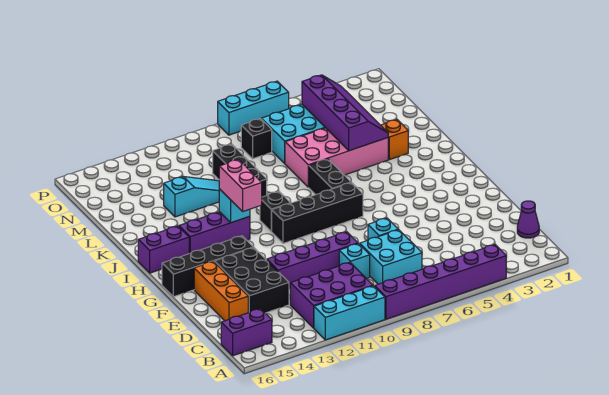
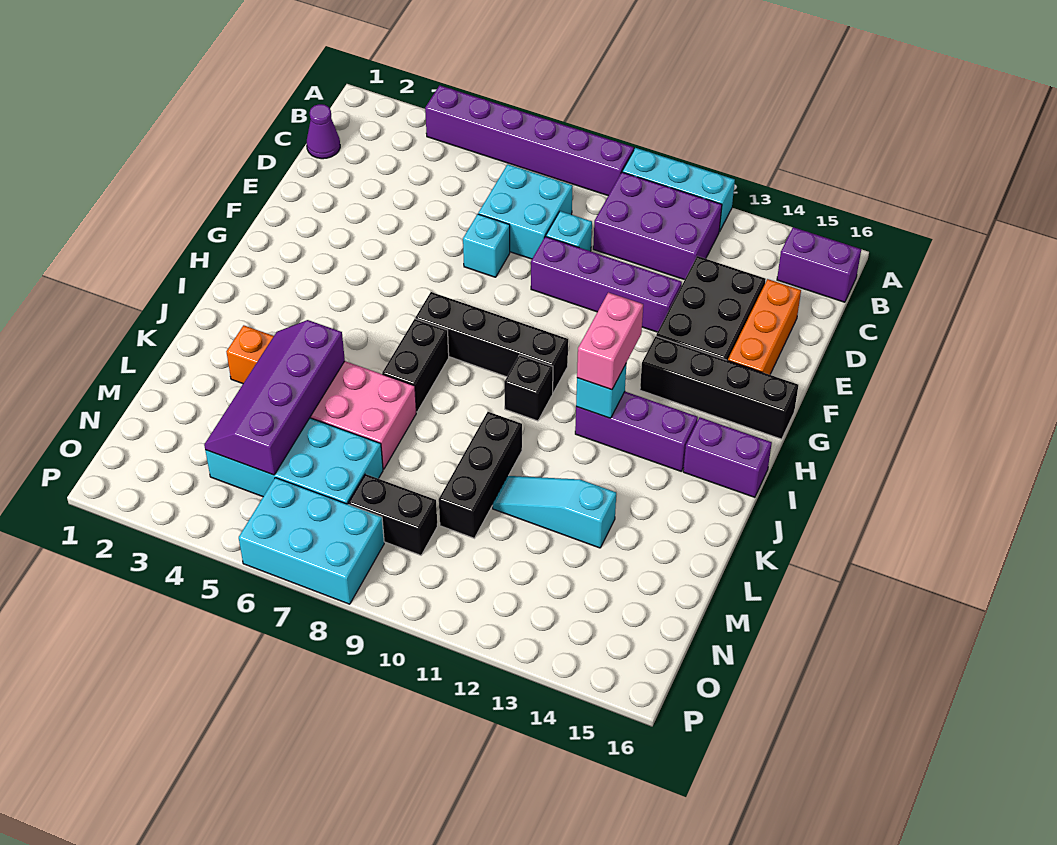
black 1x1 brick [241,119,272,159] -> black 1x2 brick [348,474,437,555]
cyan 1x3 brick [218,81,289,135] -> cyan 2x3 brick [239,478,384,604]

